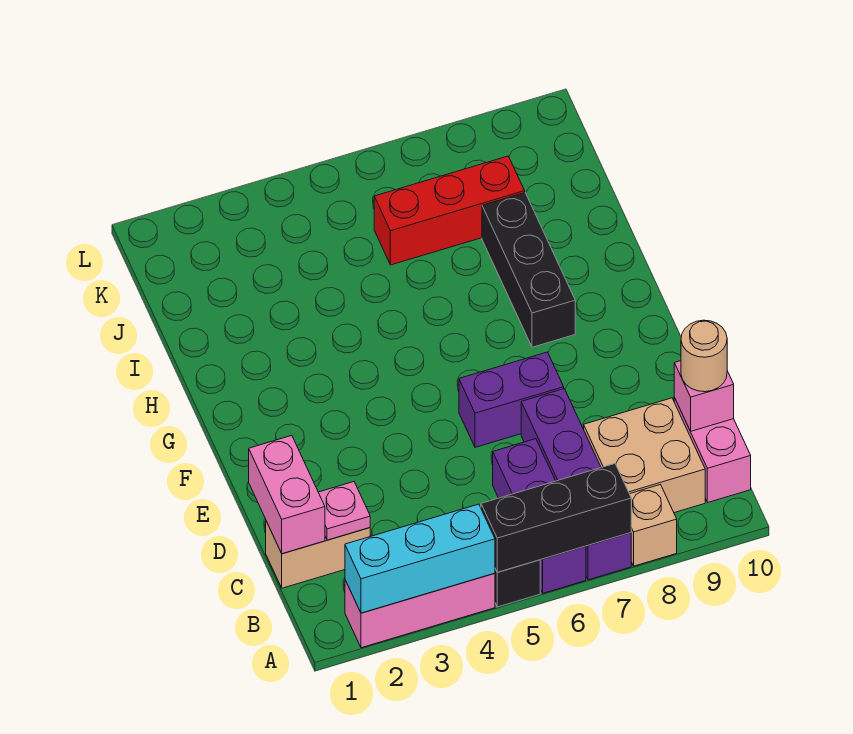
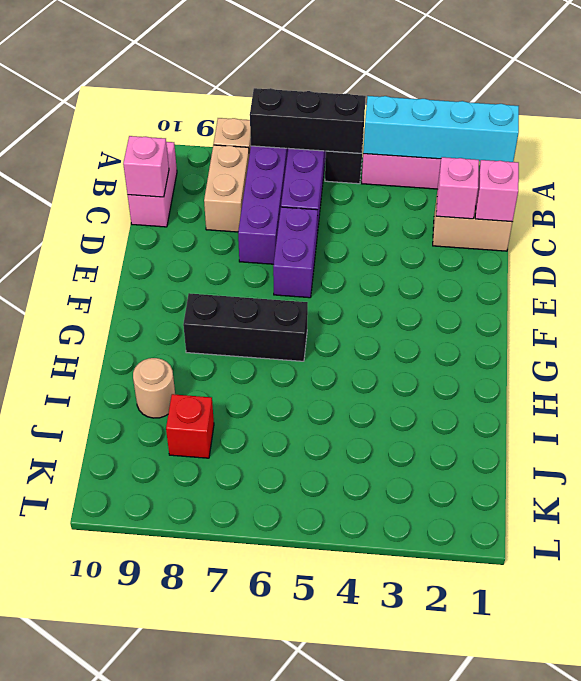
cyan 1x3 brick [345,504,495,613] -> cyan 1x4 brick [363,96,519,162]
tan 2x2 brick [584,398,705,513] -> tan 1x2 brick [204,145,249,232]
pink 1x2 brick [249,436,325,554] -> pink 1x1 brick [475,160,519,222]
pink 1x1 plate [318,482,370,540] -> pink 1x1 brick [436,157,479,219]
tan 1x1 round brick [681,320,727,392] -> tan 1x1 round brick moved to [133,358,175,418]
purple 1x2 brick [459,352,564,447] -> purple 1x2 brick turned to [273,207,318,298]
black 1x3 brick [482,193,575,347] -> black 1x3 brick turned to [183,293,308,361]
red 1x3 brick [374,156,525,265] -> red 1x1 brick [166,394,214,458]

